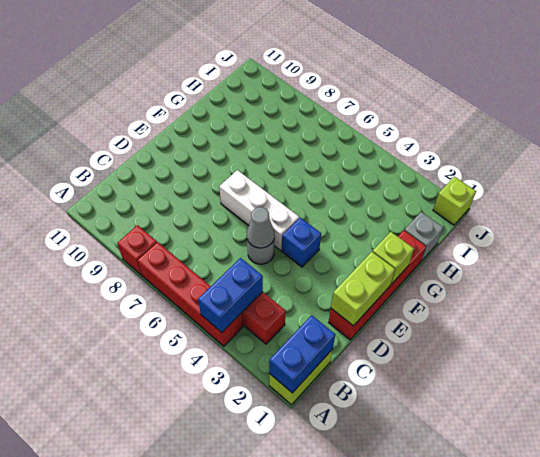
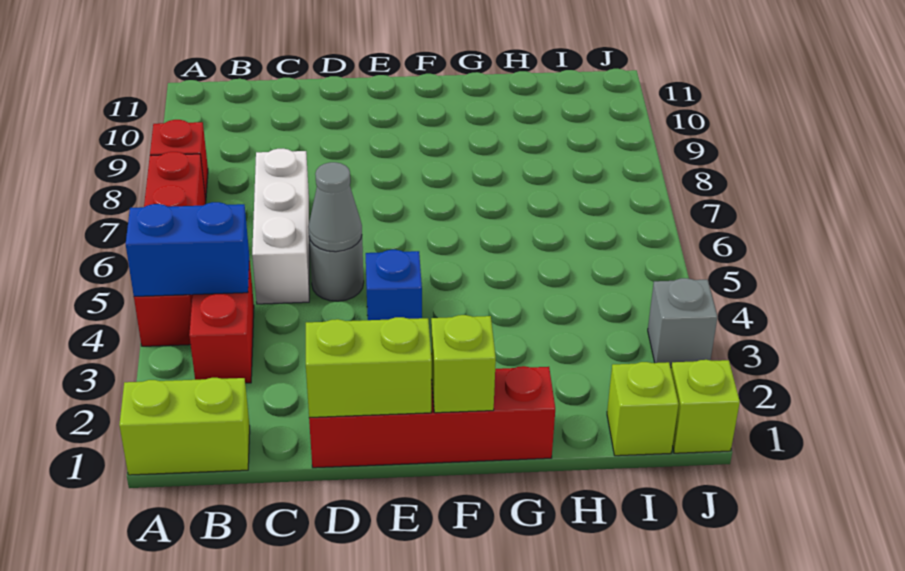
blue 1x2 brick [269,315,335,393] -> none
white 1x3 brick [219,170,299,250] -> white 1x3 brick moved to [252,149,309,304]
grey 1x1 brick [404,212,443,261] -> grey 1x1 brick moved to [648,278,717,368]
none -> lime 1x1 brick [607,362,679,456]

